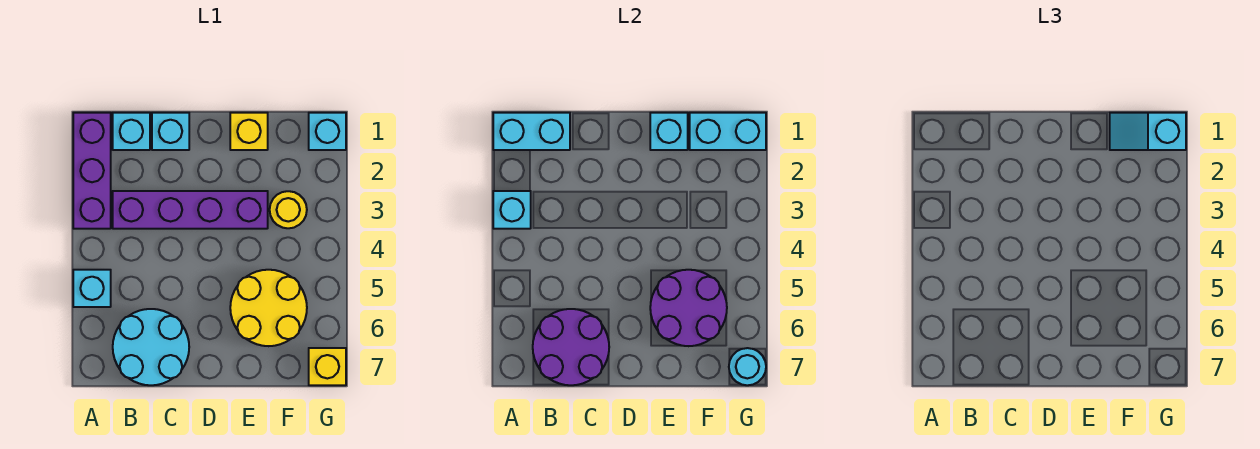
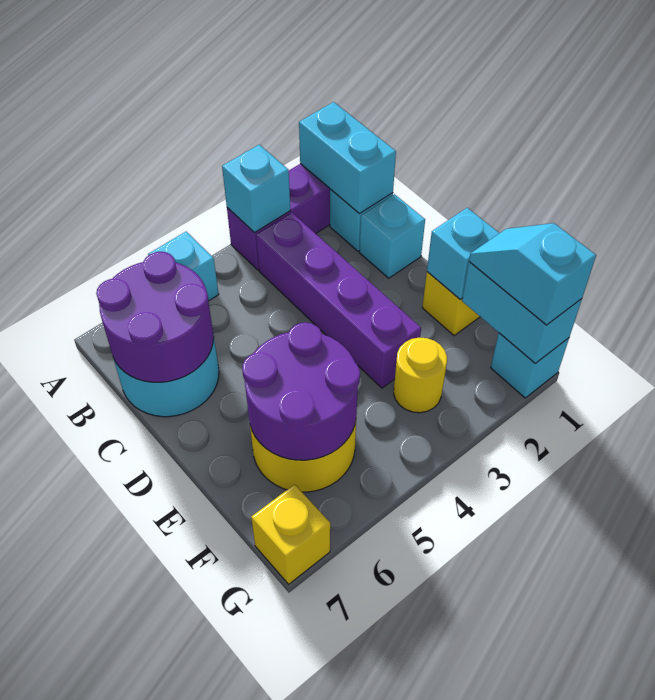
cyan 1x1 round brick [729,348,766,385] -> none

